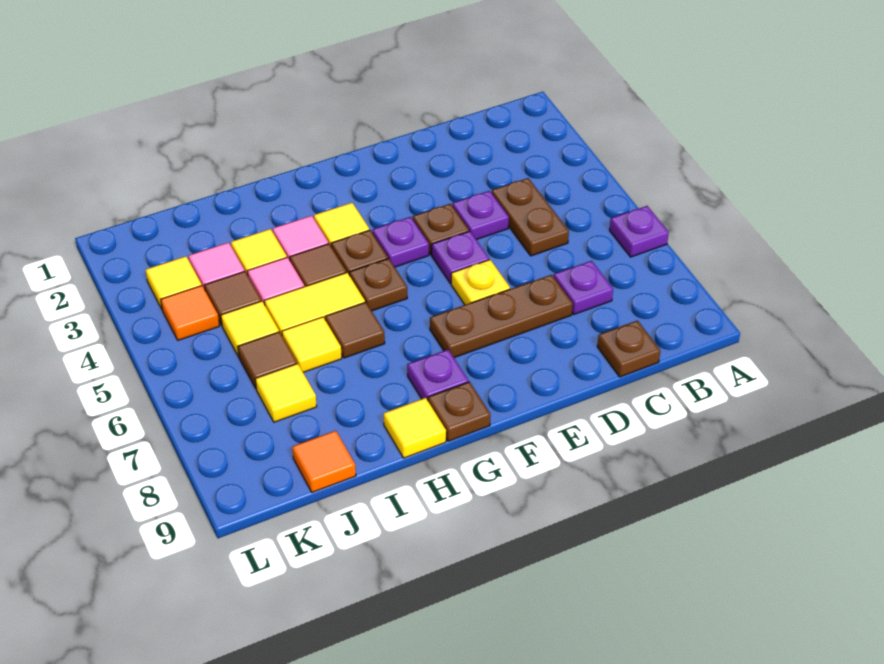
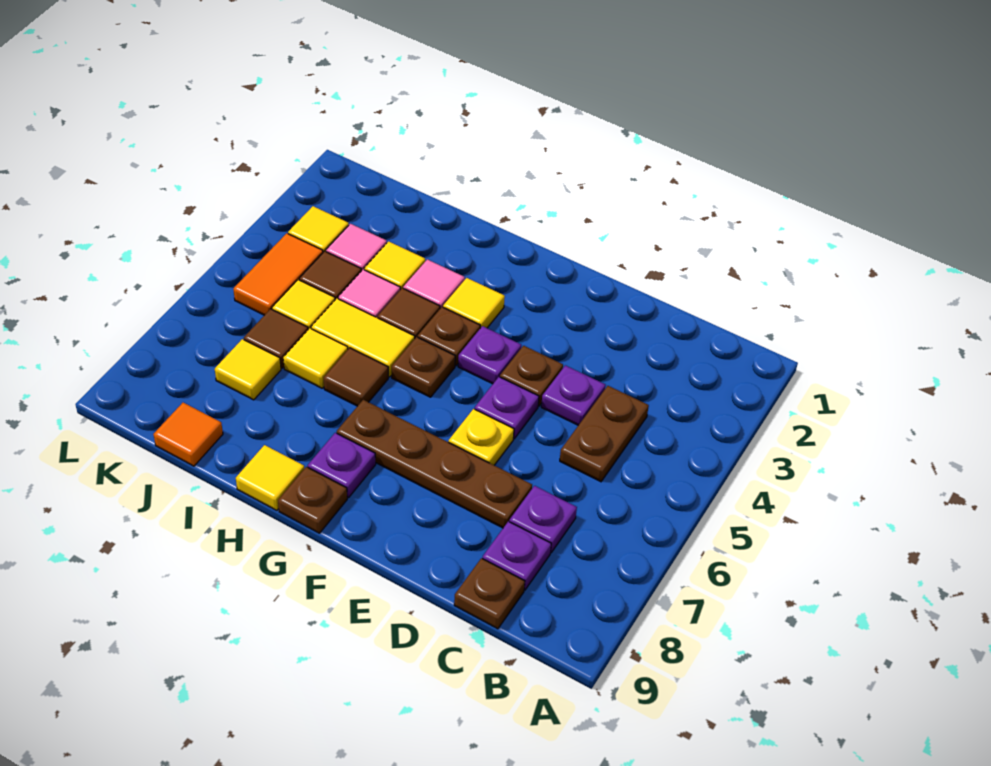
purple 1x1 plate [610,206,669,257] -> purple 1x1 plate moved to [482,521,551,590]
brown 1x3 plate [430,275,573,358] -> brown 1x4 plate [337,400,532,528]
orange 1x1 tile [161,286,219,340] -> orange 1x2 tile [233,233,323,315]

